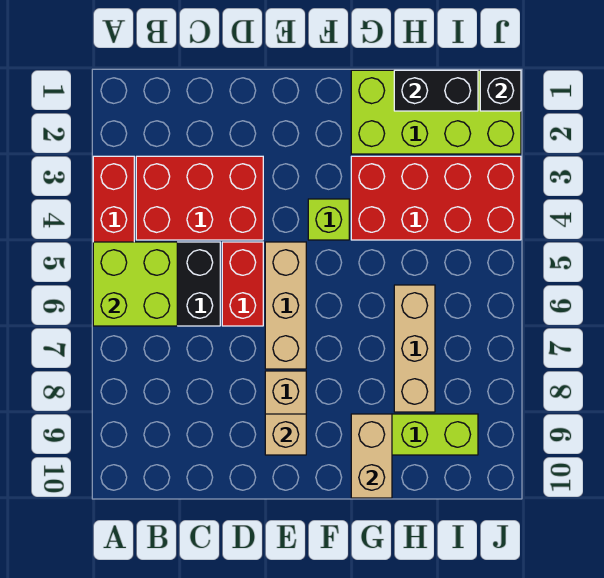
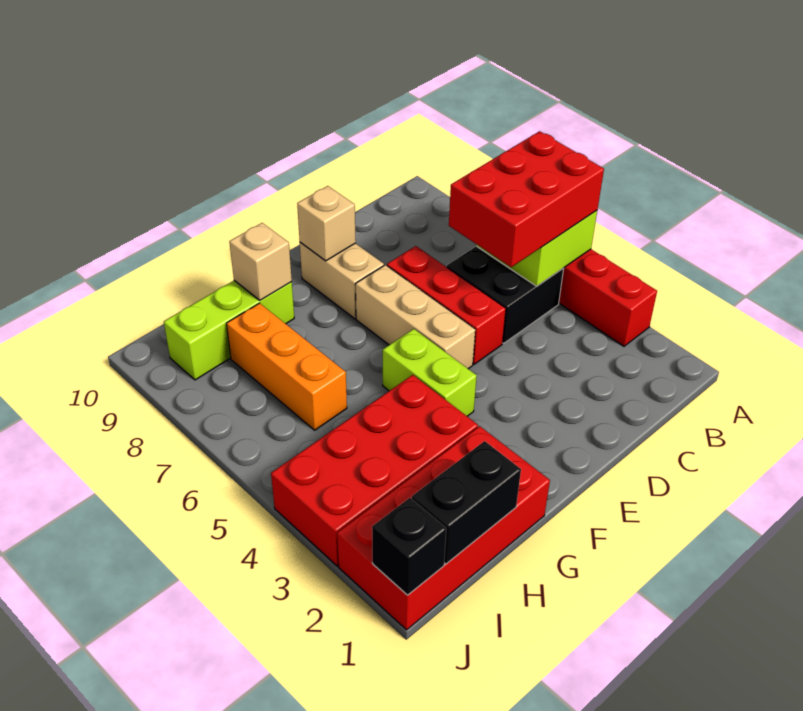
red 2x3 brick [136,156,263,240] -> red 2x3 brick moved to [449,131,604,267]
red 1x2 brick [222,242,263,326] -> red 1x3 brick [387,246,506,364]
lime 1x1 brick [308,199,349,240] -> lime 1x2 brick [383,329,477,416]
lime 2x4 brick [351,70,521,154] -> red 2x4 brick [337,426,550,630]
tan 1x2 brick [351,414,392,498] -> tan 1x1 brick [229,223,292,300]
tan 1x3 brick [394,285,435,412] -> orange 1x3 brick [227,303,347,430]

